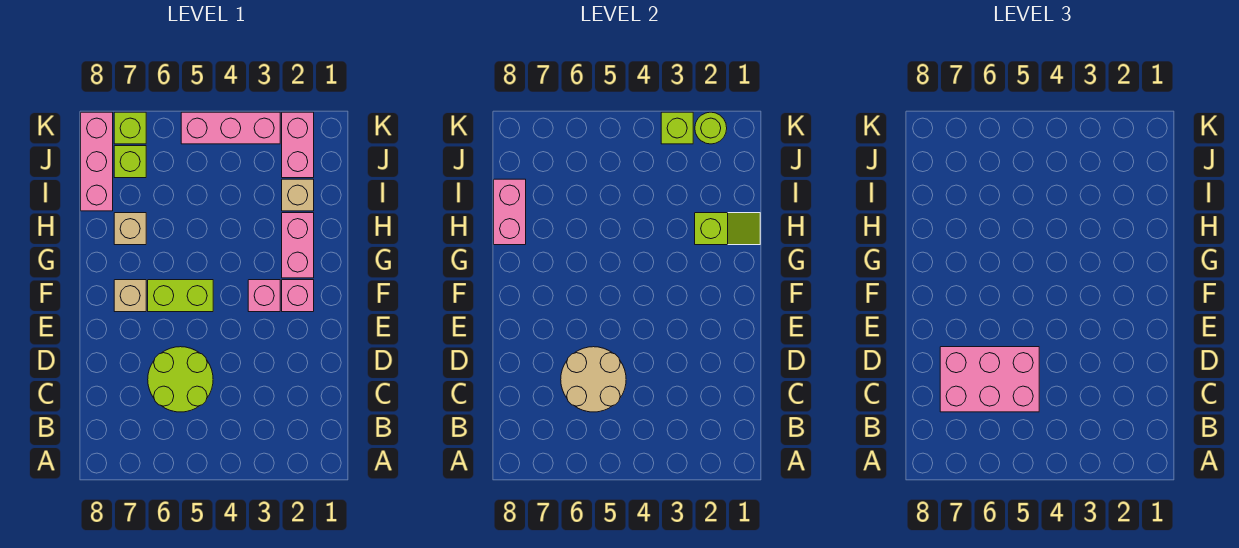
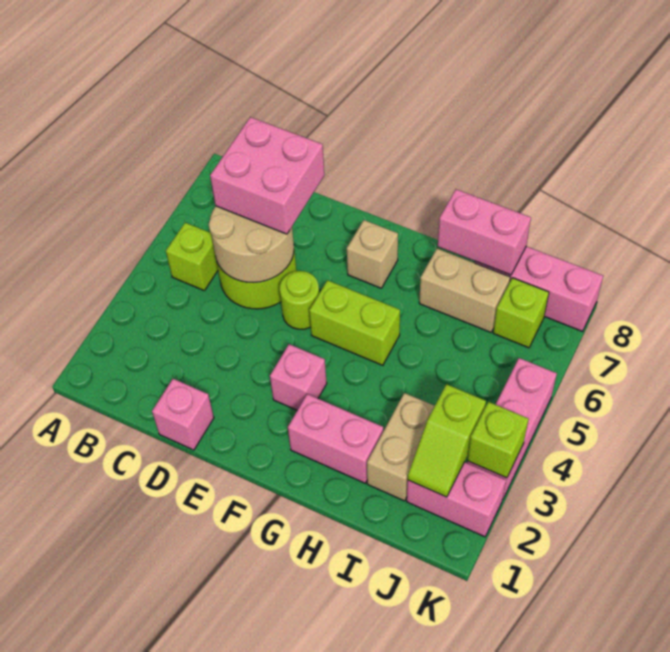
pink 2x3 brick [940,347,1039,412] -> pink 2x2 brick [210,117,324,234]
pink 1x1 brick [282,280,314,312] -> pink 1x1 brick moved to [152,379,214,450]
lime 1x2 brick [148,280,213,312] -> lime 1x2 brick turned to [309,280,400,365]
lime 1x2 slope [695,213,760,245] -> lime 1x2 slope moved to [408,384,486,497]
tan 1x1 brick [114,213,146,245] -> tan 1x2 brick [419,249,510,332]
tan 1x1 brick [282,179,314,211] -> tan 1x2 brick [367,393,434,501]
lime 1x1 round brick [695,112,727,144] -> lime 1x1 round brick moved to [280,271,319,329]
lime 1x1 brick [114,112,146,144] -> lime 1x1 brick moved to [166,223,218,290]

